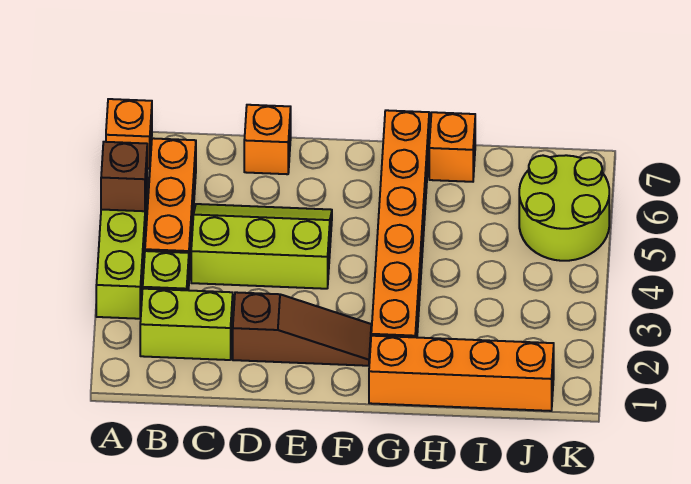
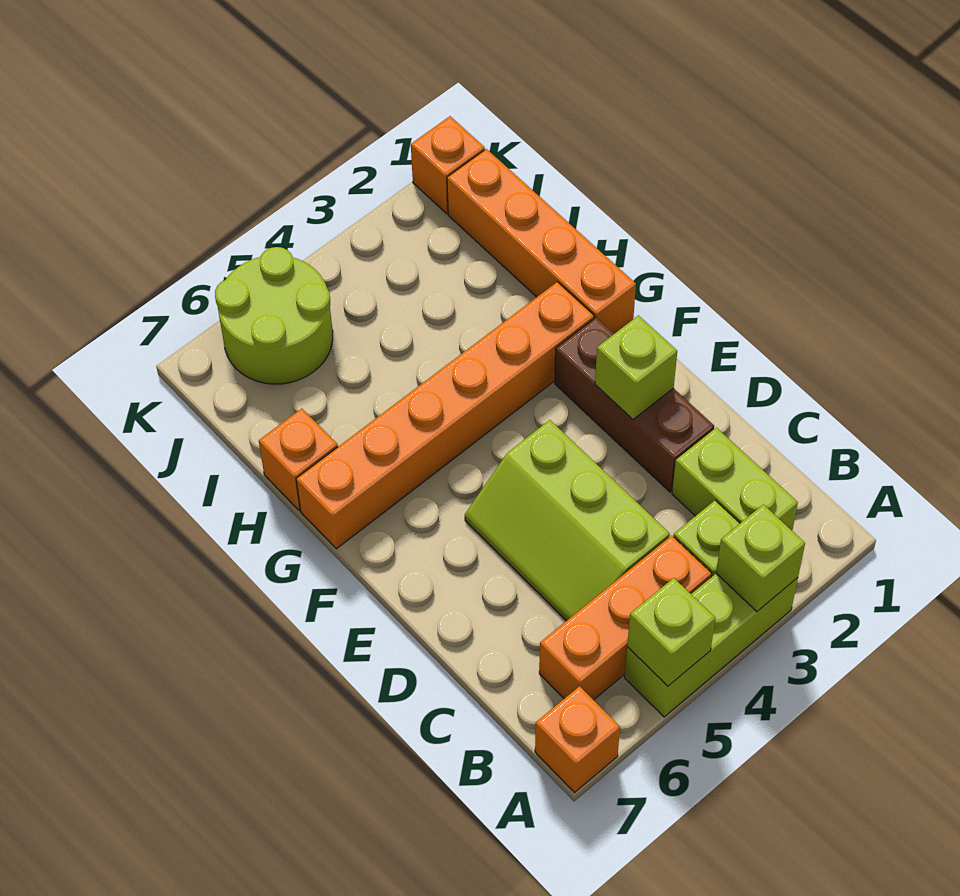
none -> lime 1x1 brick [716,504,805,612]
brown 1x1 brick [101,142,147,211] -> lime 1x1 brick [627,578,715,686]
brown 1x3 slope [233,292,371,366] -> brown 1x3 brick [555,318,714,492]
orange 1x1 brick [244,105,291,174] -> orange 1x1 brick moved to [411,116,485,214]
none -> lime 1x1 brick [595,315,677,419]

